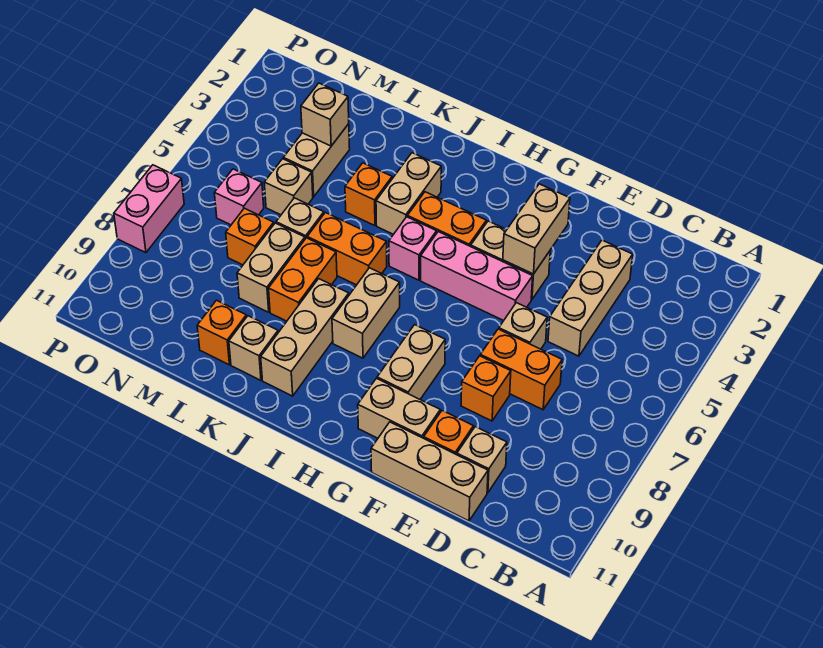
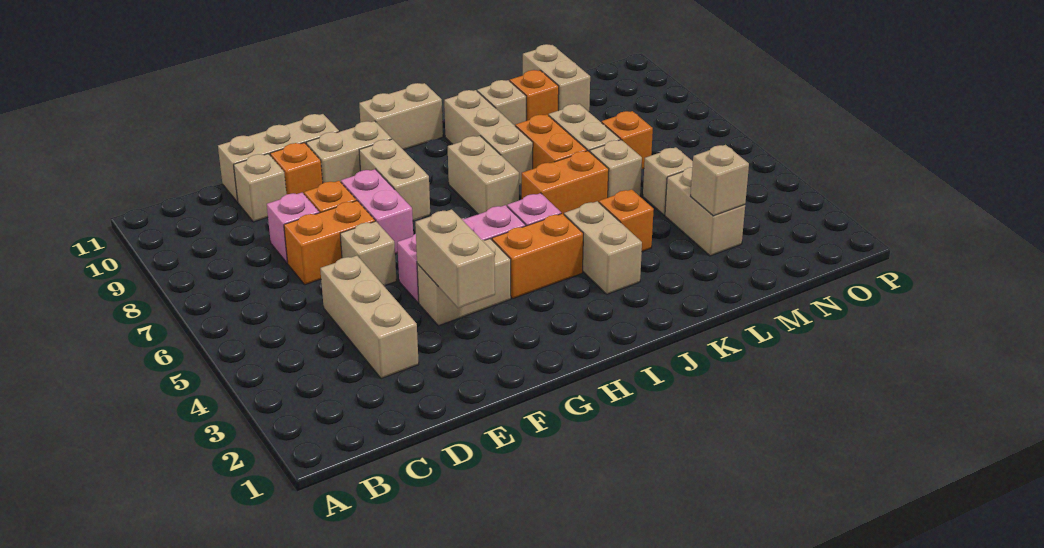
none -> tan 1x2 brick [359,83,443,150]
none -> tan 1x2 brick [523,44,590,112]
pink 1x1 brick [215,169,264,225] -> pink 1x1 brick moved to [267,193,319,263]
pink 1x2 brick [114,165,184,253] -> pink 1x2 brick moved to [341,169,413,254]

